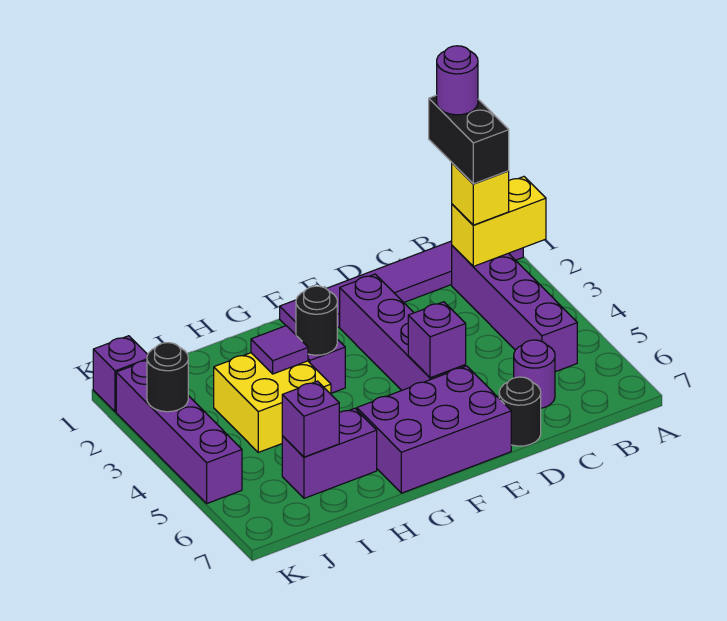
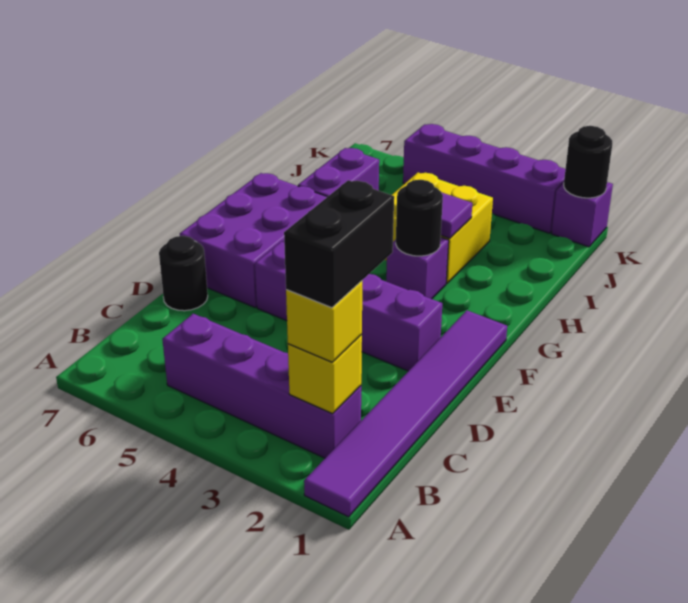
yellow 1x2 brick [452,177,546,266] -> yellow 1x1 brick [288,334,362,414]
black 1x2 brick [429,95,509,184] -> black 1x2 brick turned to [284,180,394,308]
purple 1x1 round brick [437,46,478,115] -> none
purple 1x1 round brick [514,340,555,408] -> none
purple 1x1 brick [408,302,466,378] -> none
purple 1x1 brick [282,381,339,457] -> none
black 1x1 round brick [147,343,188,412] -> black 1x1 round brick moved to [564,126,612,198]

